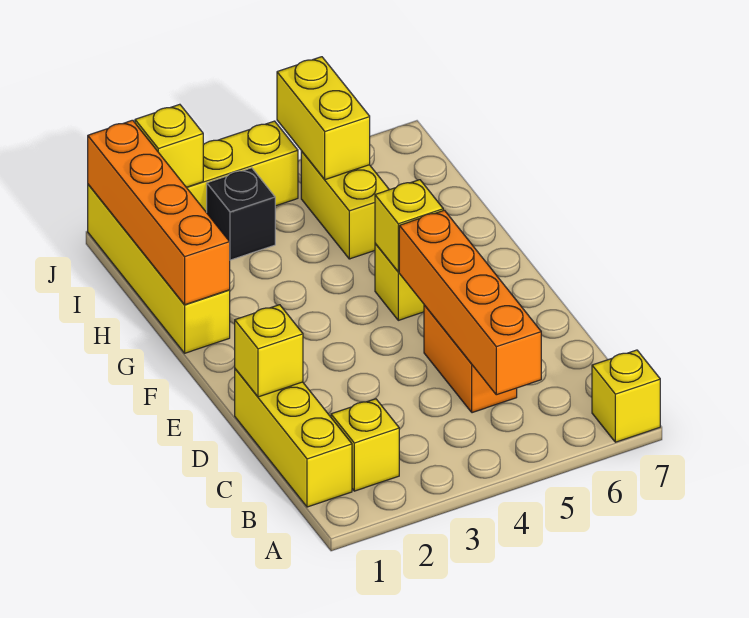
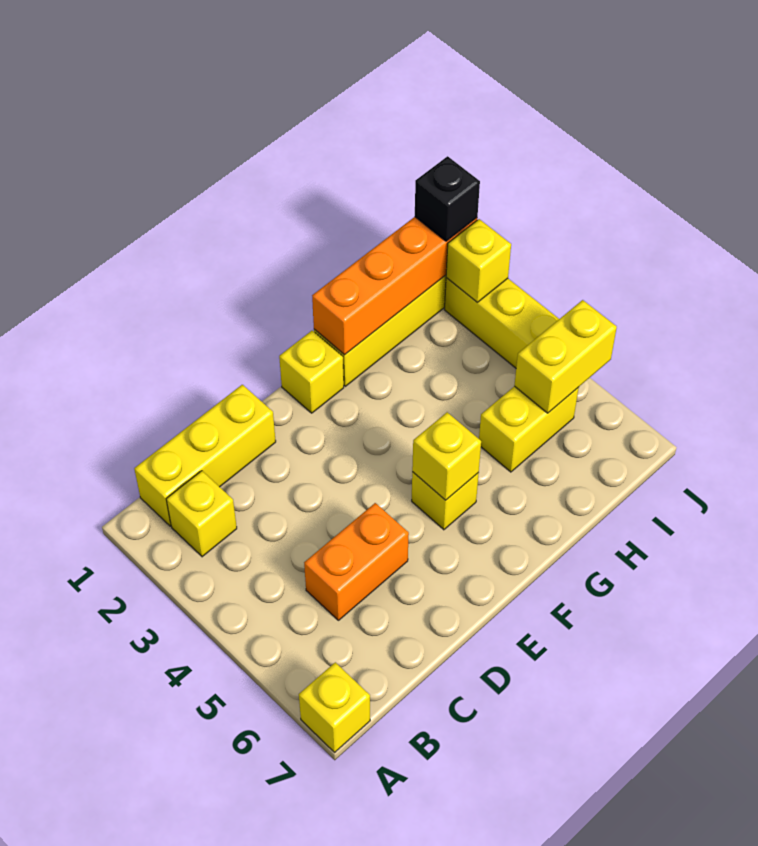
orange 1x4 brick [399,210,541,395] -> none
yellow 1x1 brick [235,305,303,397] -> yellow 1x1 brick moved to [279,331,344,413]
black 1x1 brick [207,168,275,260] -> black 1x1 brick moved to [415,156,480,241]

